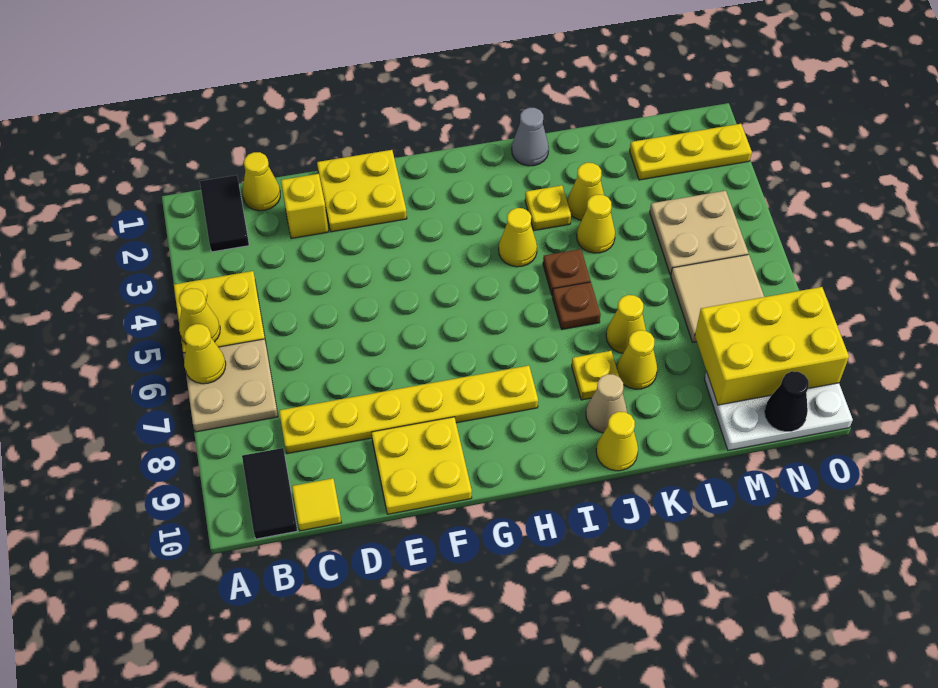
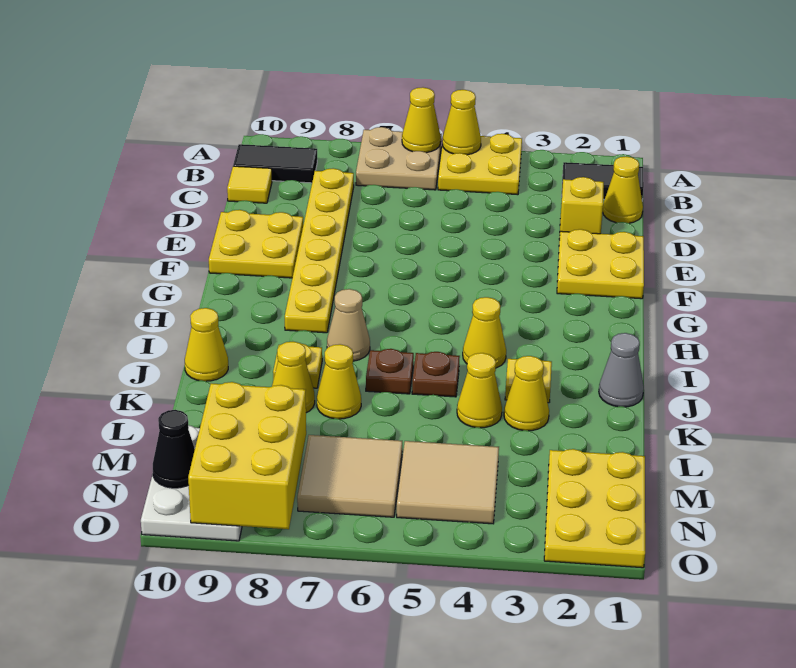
tan 1x1 cone [586,374,627,433] -> tan 1x1 cone moved to [327,289,370,361]
yellow 1x3 plate [630,124,752,180] -> yellow 2x3 plate [544,449,645,568]
tan 2x2 plate [650,191,748,275] -> tan 2x2 tile [397,441,499,524]

